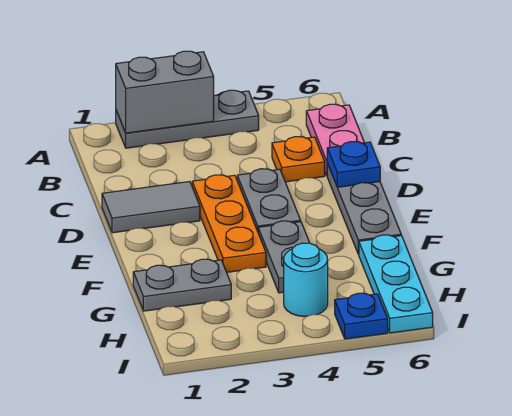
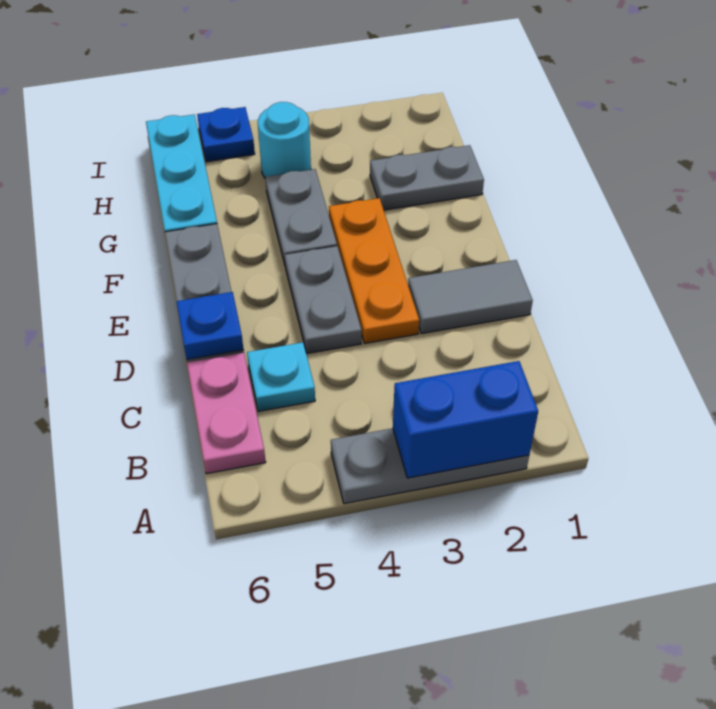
grey 1x2 brick [116,51,214,133] -> blue 1x2 brick [393,361,538,478]
orange 1x1 plate [272,137,325,182] -> cyan 1x1 plate [247,342,315,412]

